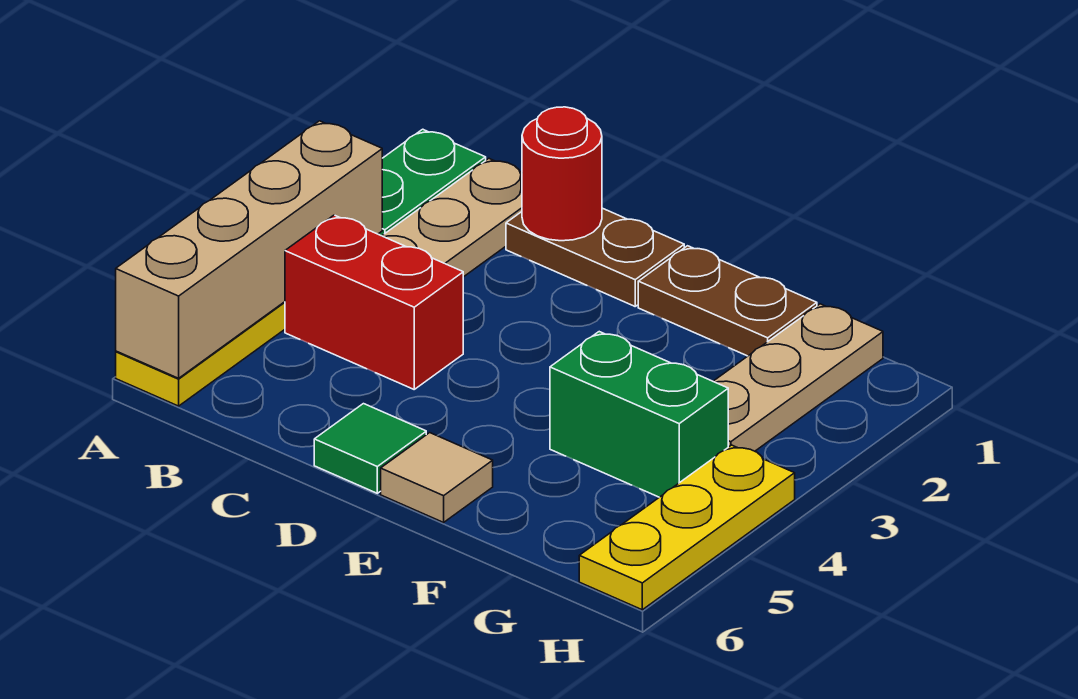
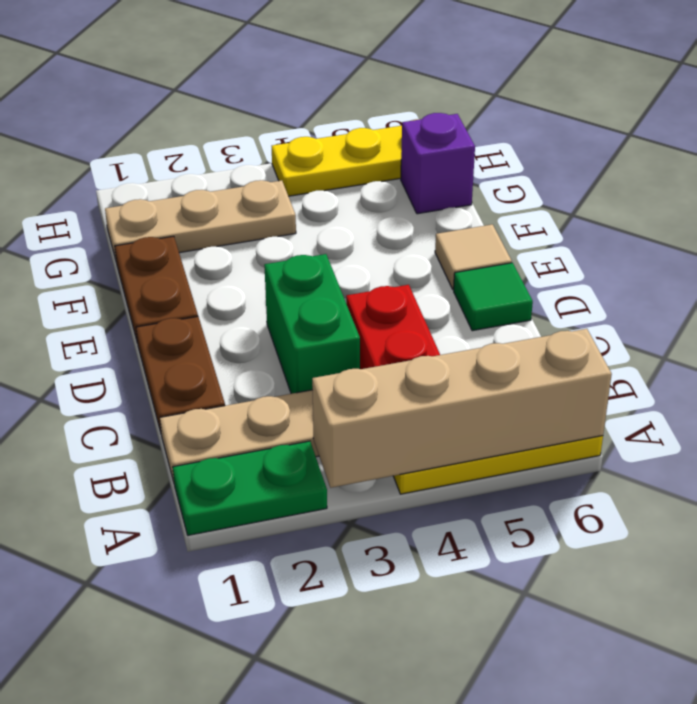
red 1x1 round brick [522,107,602,241] -> none
green 1x2 brick [550,332,728,497] -> green 1x2 brick moved to [264,254,360,394]
none -> purple 1x1 brick [401,113,475,214]

